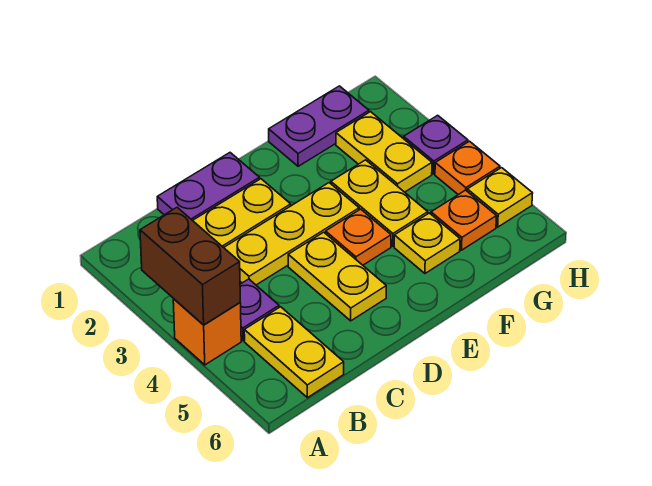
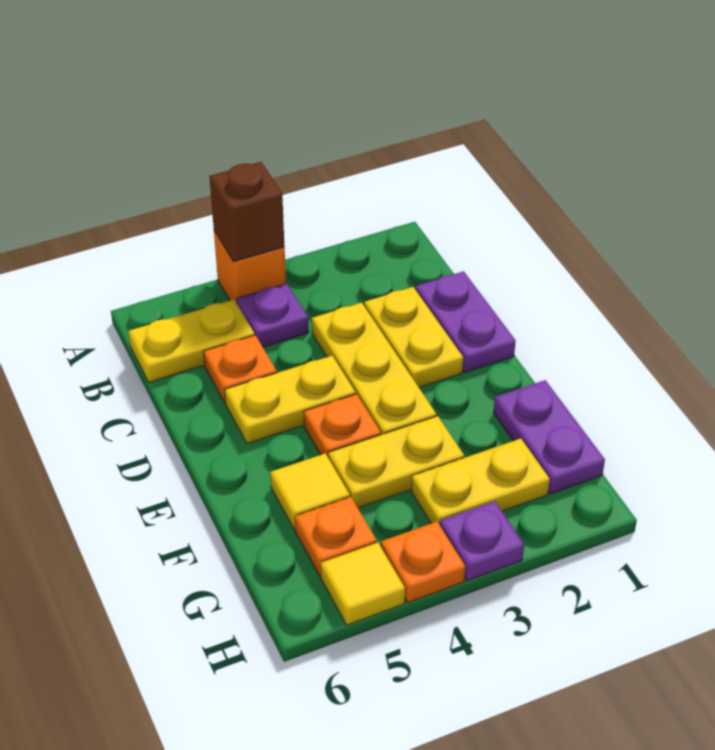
brown 1x2 brick [140,207,240,325] -> brown 1x1 brick [209,162,285,262]
none -> orange 1x1 plate [204,335,277,404]
yellow 1x1 plate [394,213,460,273] -> yellow 1x1 tile [270,454,350,530]
yellow 1x1 plate [467,168,533,227] -> yellow 1x1 tile [321,543,405,625]

